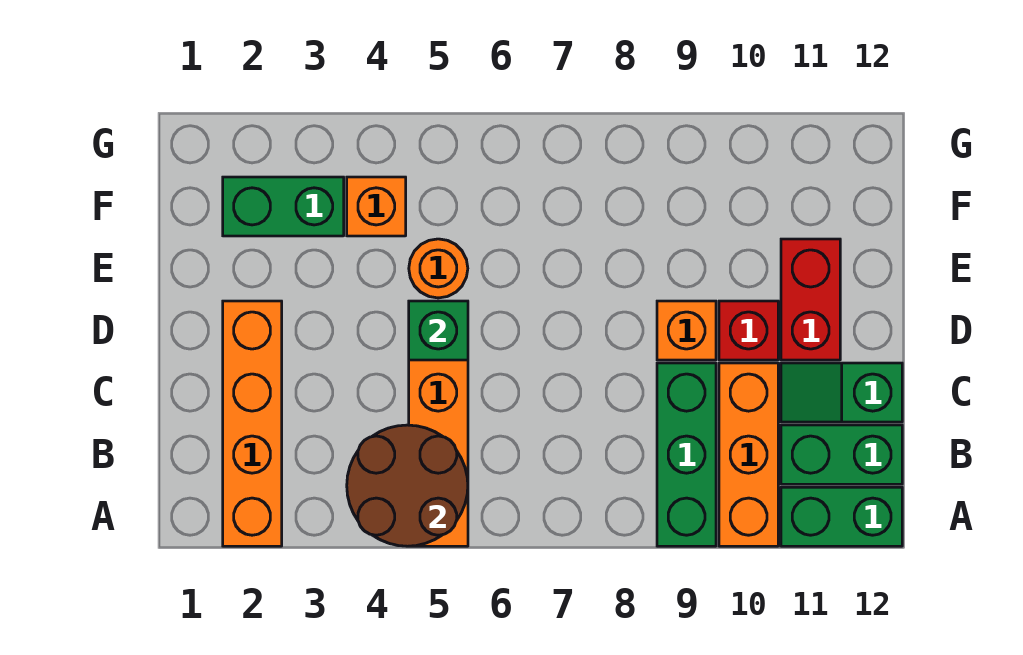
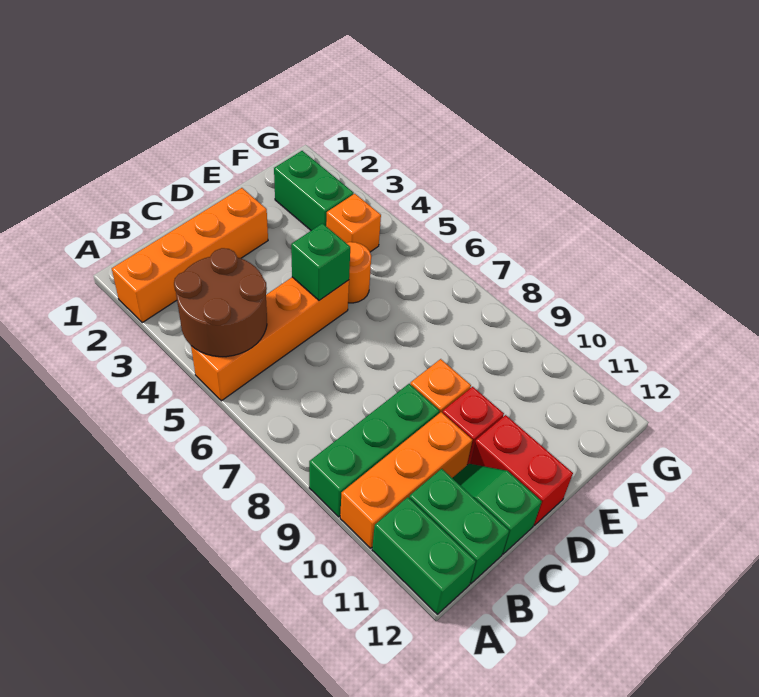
red 1x2 brick [781,239,840,360] -> red 1x2 brick turned to [470,415,573,525]

